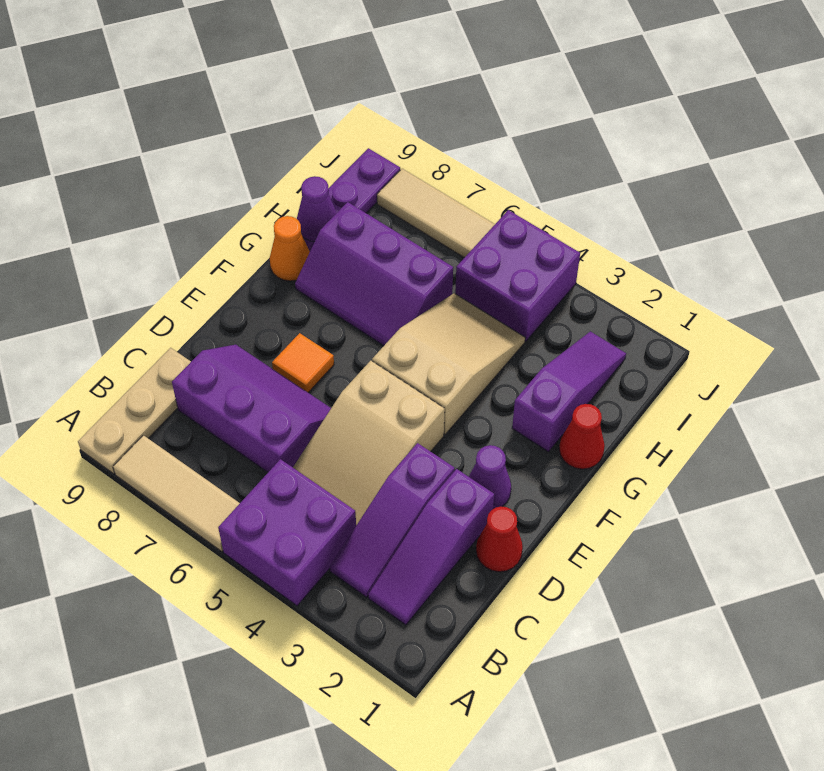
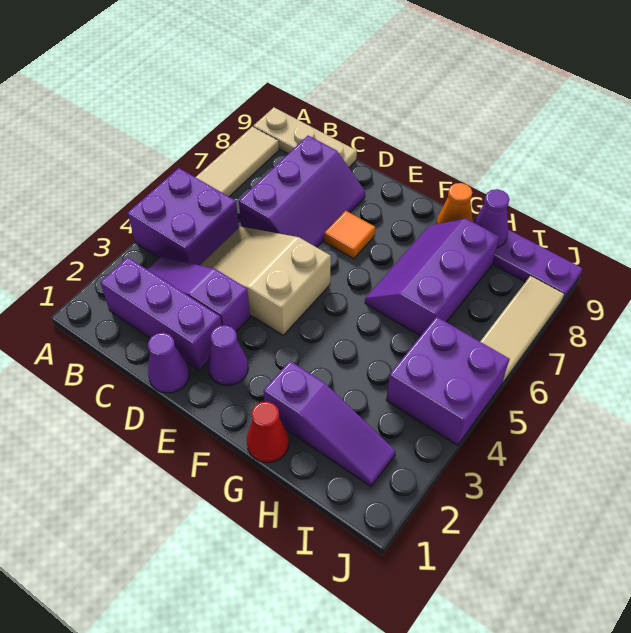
purple 1x3 slope [368,469,494,625] -> purple 1x3 brick [100,257,222,370]
red 1x1 cone [476,507,523,572] -> purple 1x1 cone [148,333,189,393]
tan 2x3 slope [372,293,525,435] -> none

